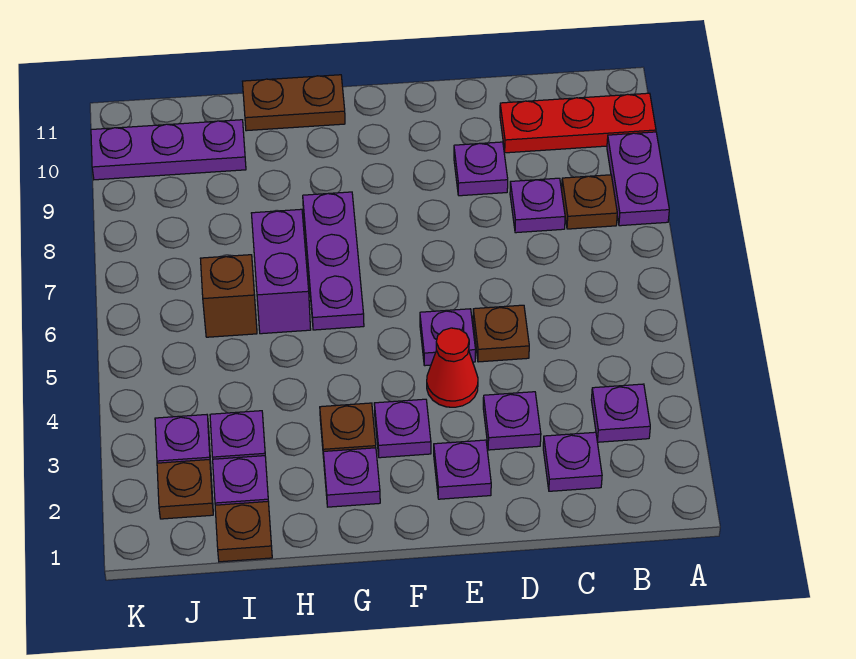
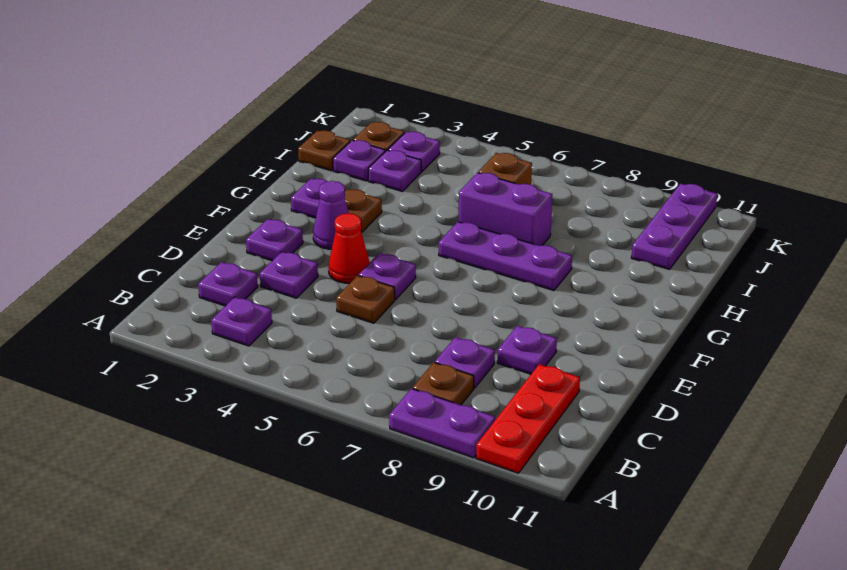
purple 1x1 plate [374,399,431,458] -> purple 1x1 cone [313,181,349,249]
brown 1x2 plate [242,75,345,131] -> none

